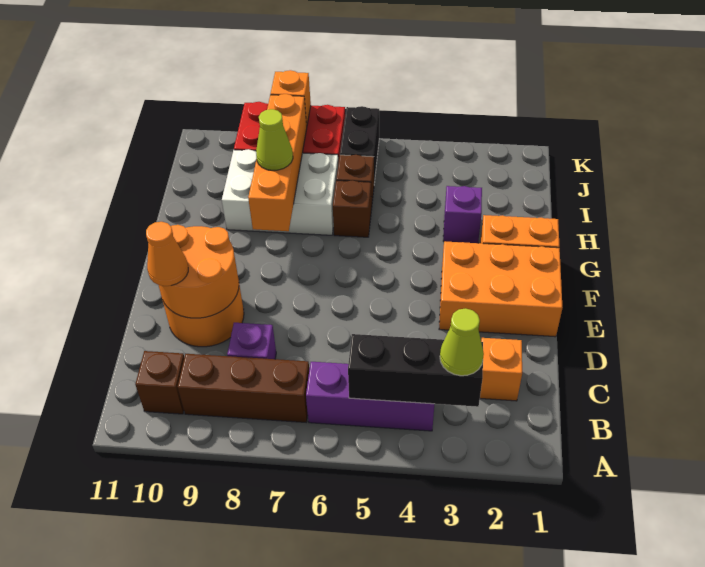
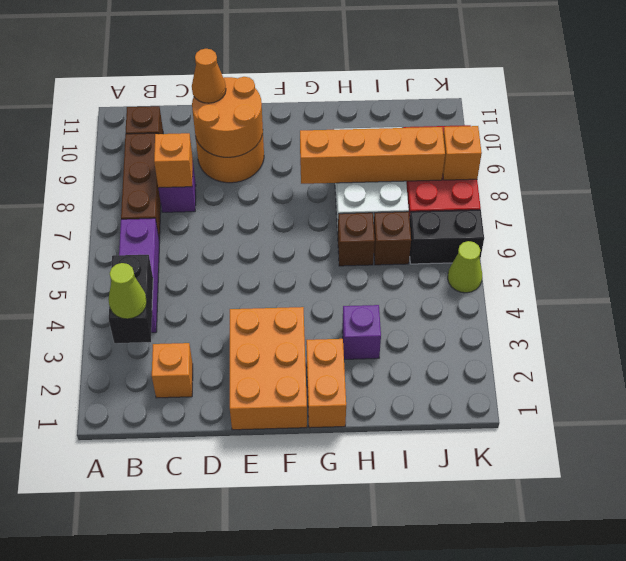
black 1x3 brick [348,334,483,407] -> black 1x2 brick [109,255,153,343]
none -> orange 1x1 brick [154,133,193,188]
lime 1x1 cone [256,109,293,170] -> lime 1x1 cone moved to [448,241,482,293]

